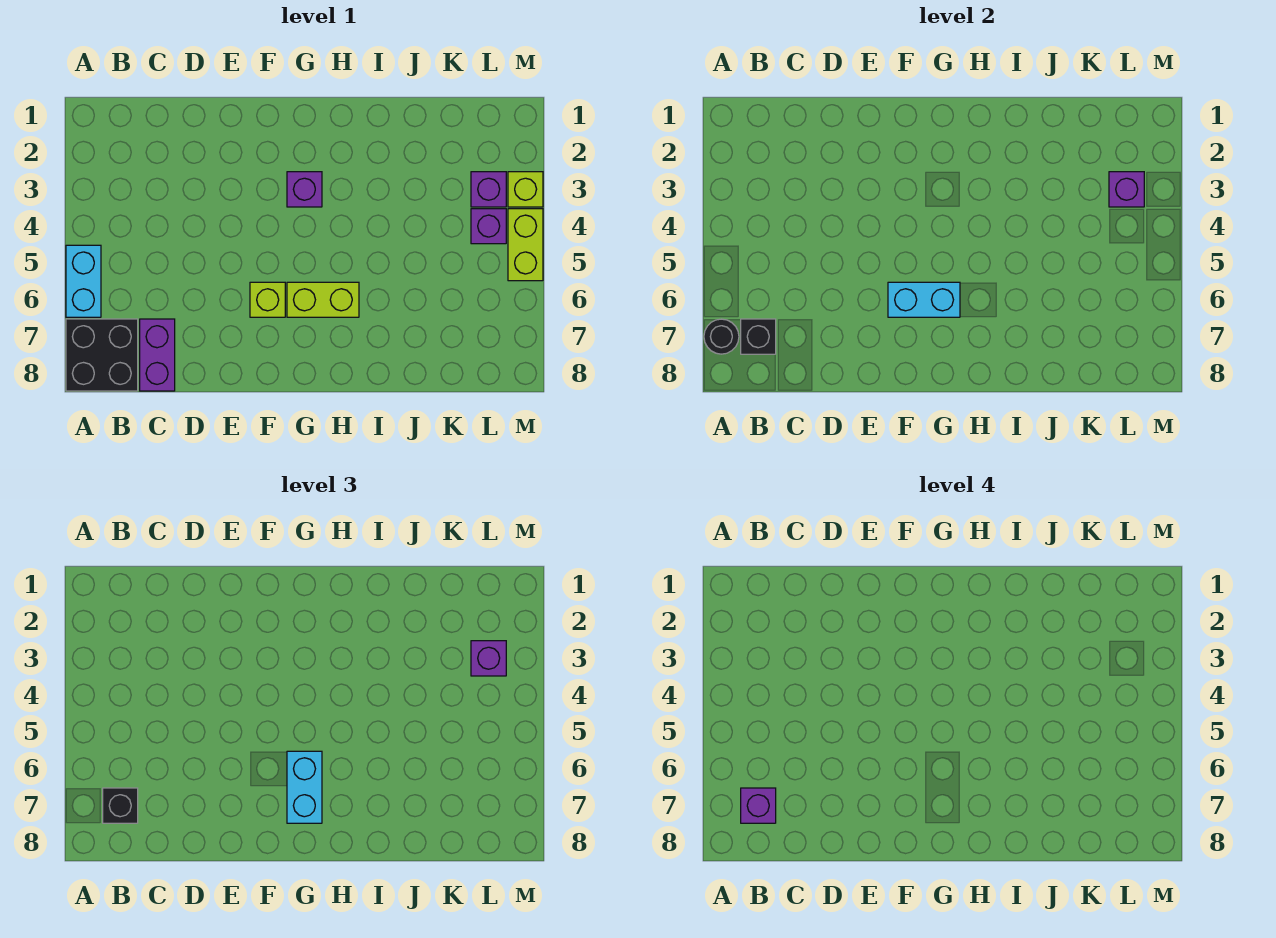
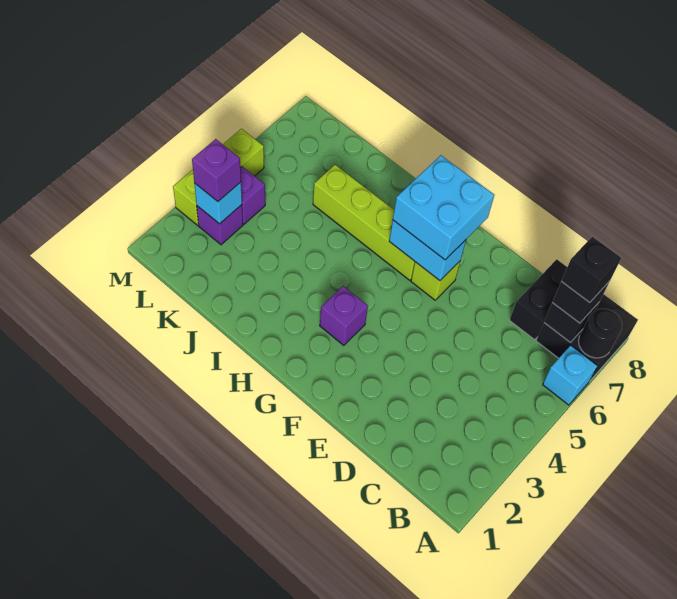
cyan 1x2 brick [66,245,101,317] -> cyan 1x1 brick [543,345,597,405]
purple 1x1 brick [741,788,776,823] -> black 1x1 brick [561,237,621,303]
purple 1x2 brick [140,319,175,391] -> black 1x2 brick [510,259,567,340]
lime 1x2 brick [287,282,359,317] -> lime 1x4 brick [313,165,415,280]
cyan 1x2 brick [287,751,322,823] -> cyan 2x2 brick [393,155,494,260]
purple 1x1 brick [1109,172,1144,207] -> cyan 1x1 brick [194,182,242,224]

